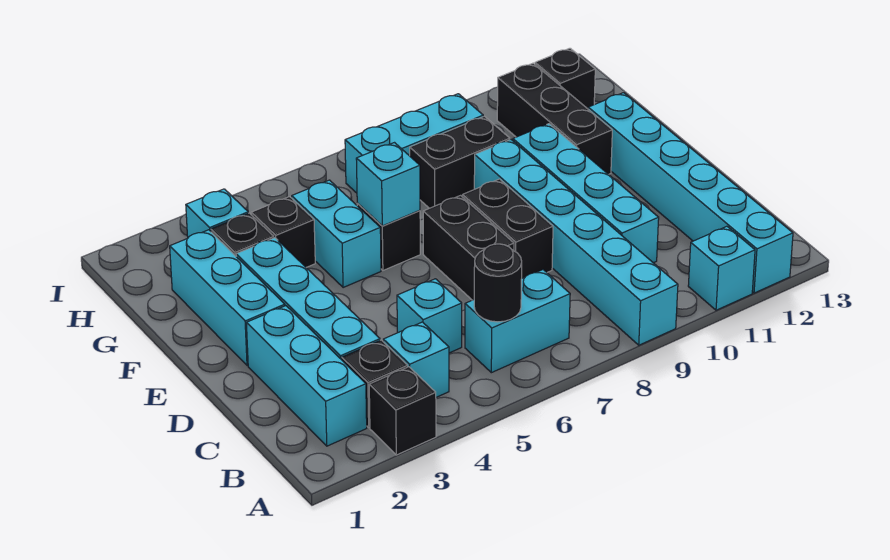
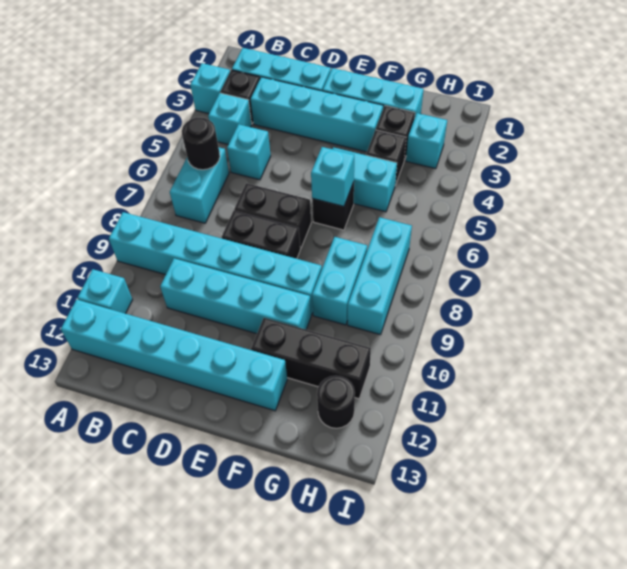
black 1x1 brick [369,367,436,455] -> cyan 1x1 brick [190,63,230,114]
black 1x2 brick [410,116,510,208] -> cyan 1x2 brick [312,237,367,325]
black 1x1 brick [535,48,595,109] -> black 1x1 round brick [317,376,355,428]

